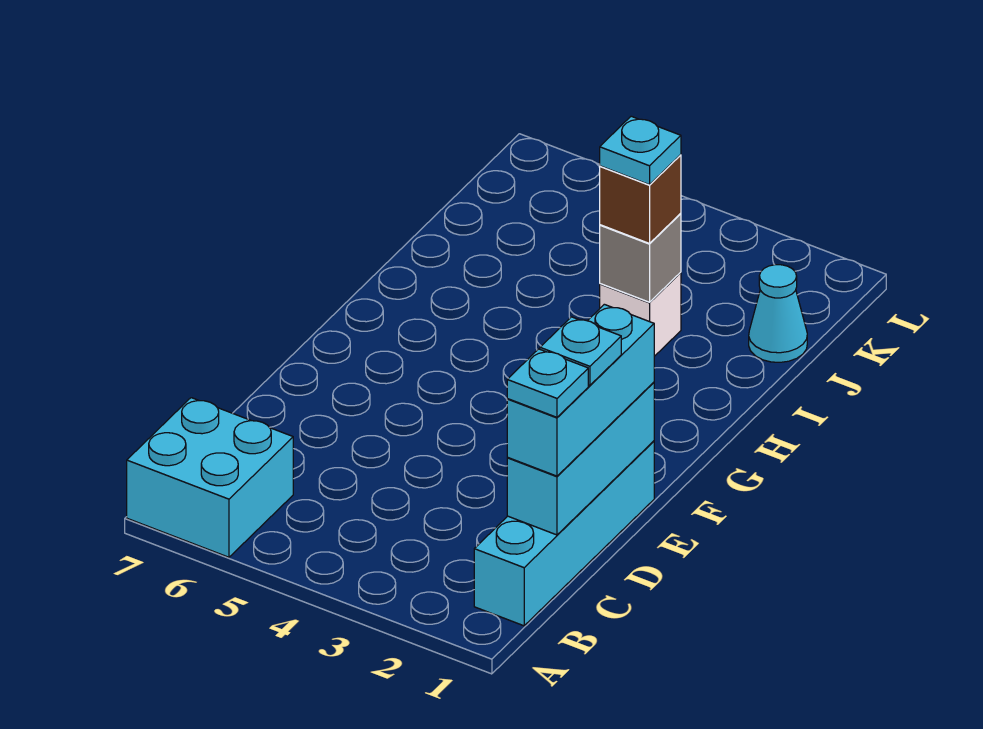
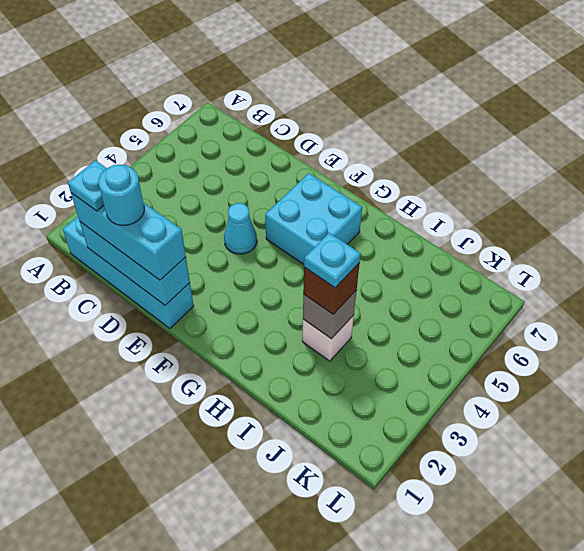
cyan 2x2 brick [127,398,293,557] -> cyan 2x2 brick moved to [265,173,362,264]
cyan 1x1 plate [540,317,621,385] -> cyan 1x1 round brick [98,165,144,225]
cyan 1x1 cone [749,265,807,362] -> cyan 1x1 cone moved to [224,203,257,254]

